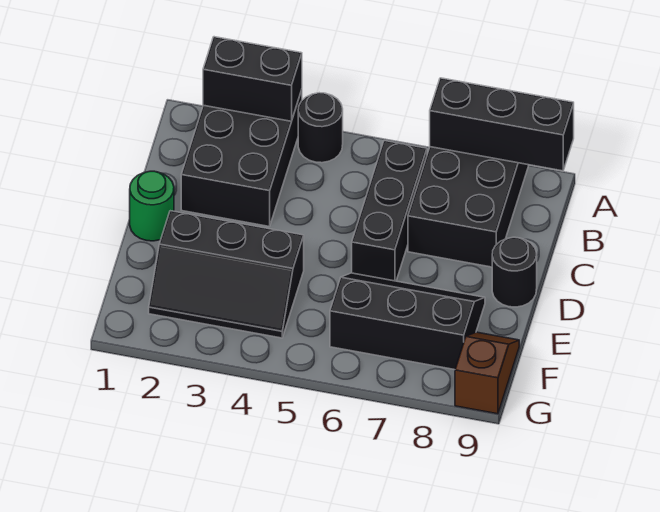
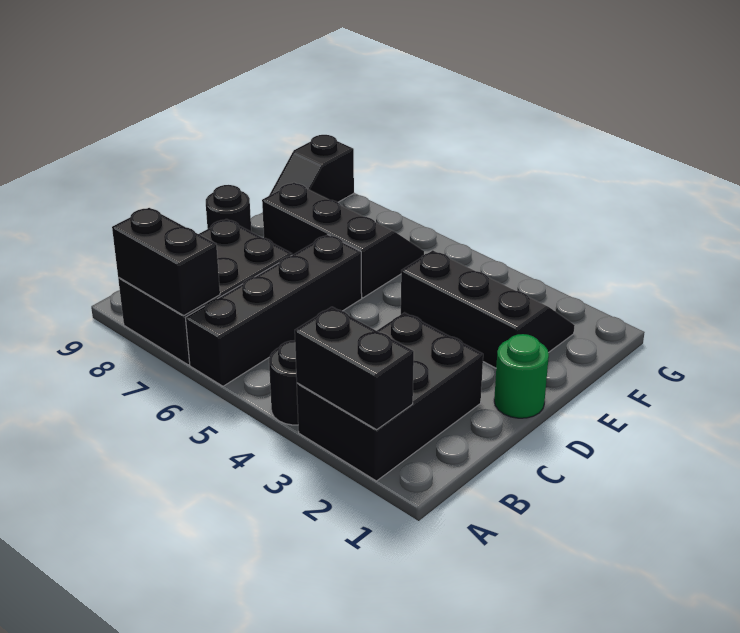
black 1x3 brick [430,78,574,171] -> black 1x2 brick [112,208,220,315]
black 1x3 brick [352,141,427,281] -> black 1x4 brick [186,235,362,386]
black 2x3 slope [330,273,485,370] -> black 2x3 slope turned to [262,183,424,298]
brown 1x2 slope [455,332,519,414] -> black 1x2 slope [269,135,354,202]

